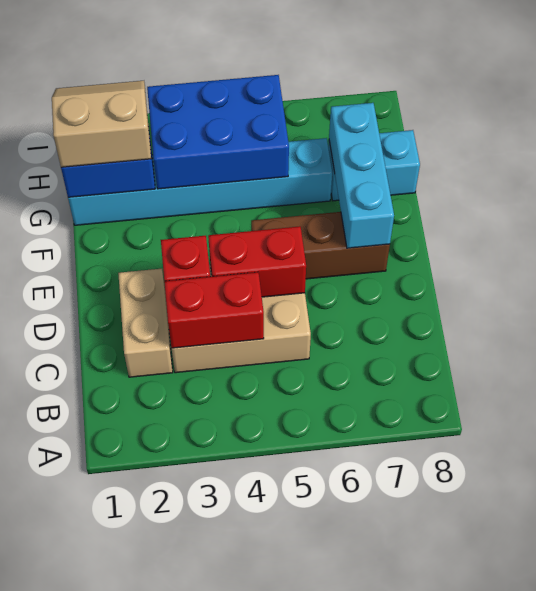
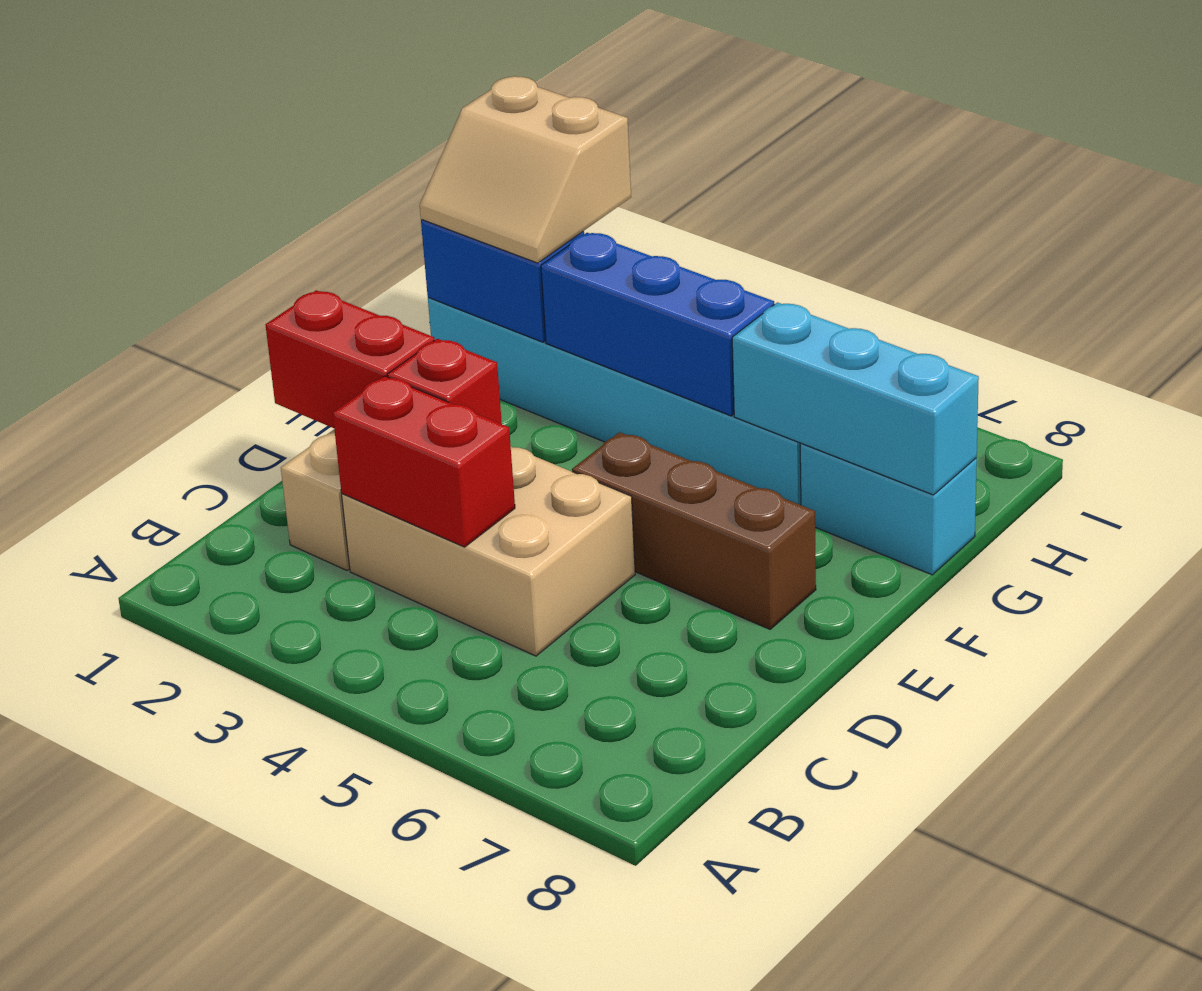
red 1x2 brick [208,226,306,297] -> red 1x2 brick moved to [265,290,435,428]
cyan 1x3 brick [329,103,394,248] -> cyan 1x3 brick turned to [732,302,979,495]
tan 2x2 slope [52,81,151,167] -> tan 2x2 slope turned to [420,76,631,263]
blue 2x3 brick [147,75,289,189] -> blue 1x3 brick [541,233,774,416]

